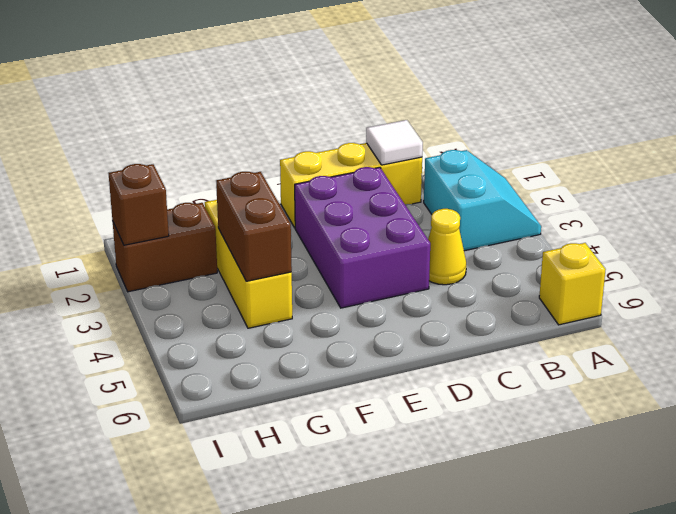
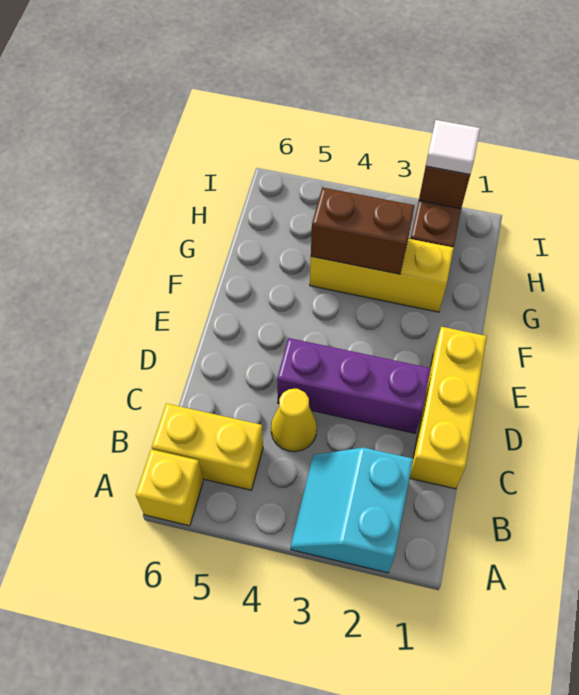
cyan 2x2 slope [424,150,541,251] -> cyan 2x2 slope turned to [291,448,413,573]
none -> yellow 1x2 brick [152,403,263,490]
white 1x1 tile [366,120,423,165] -> white 1x1 tile moved to [426,120,480,174]
purple 2x3 brick [295,167,430,308] -> purple 1x3 brick [277,338,431,433]

